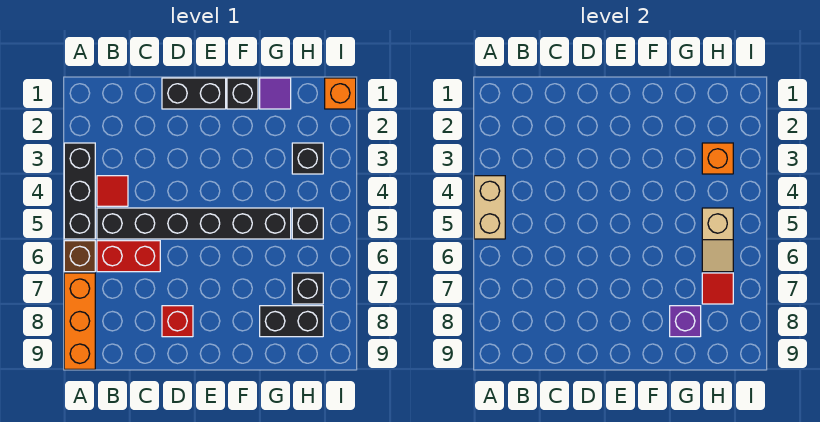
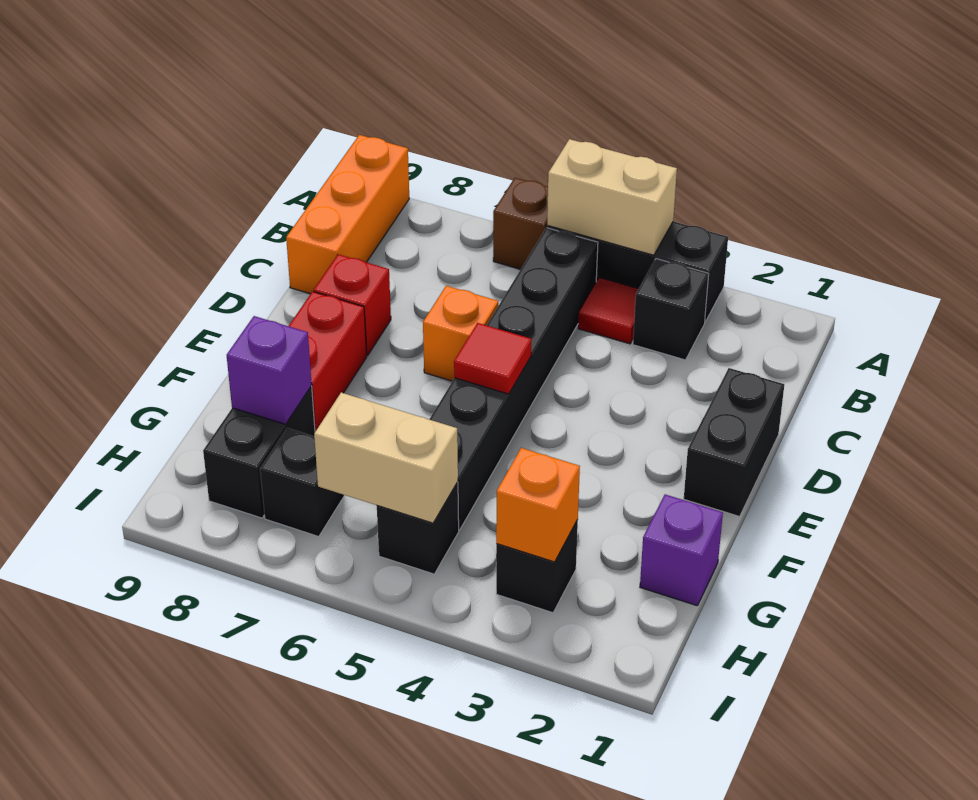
orange 1x3 brick [64,273,95,369] -> orange 1x3 brick turned to [286,135,409,294]
red 1x2 brick [97,241,160,272] -> red 1x2 brick moved to [289,292,366,432]
black 1x1 brick [227,78,258,109] -> black 1x1 brick moved to [633,259,709,360]
purple 1x1 tile [260,78,291,109] -> purple 1x1 brick [640,494,723,606]
tan 1x2 slope [702,208,733,272] -> tan 1x2 brick [314,393,458,523]
red 1x1 tile [702,273,733,304] -> red 1x1 tile moved to [454,323,532,394]
orange 1x1 brick [325,78,356,109] -> orange 1x1 brick moved to [423,286,498,381]

